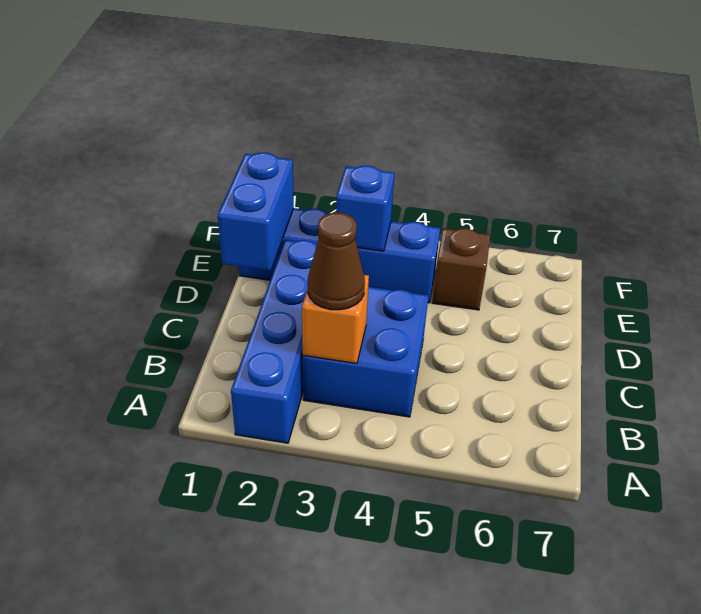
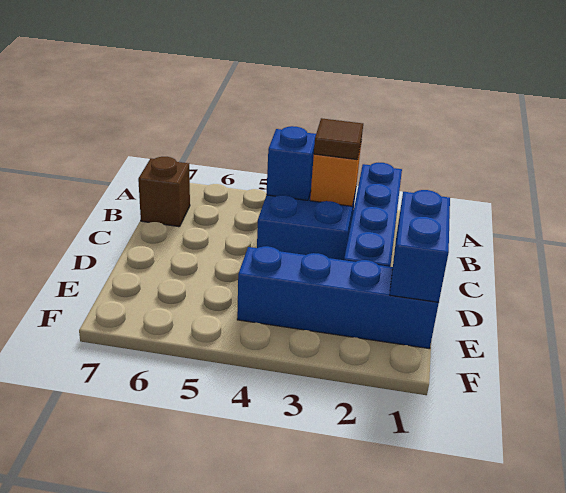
brown 1x1 cone [307,213,365,310] -> brown 1x1 tile [314,118,363,159]
blue 1x1 brick [336,166,394,251] -> blue 1x1 brick moved to [266,126,316,200]
brown 1x1 brick [432,228,490,310] -> brown 1x1 brick moved to [138,157,190,227]

